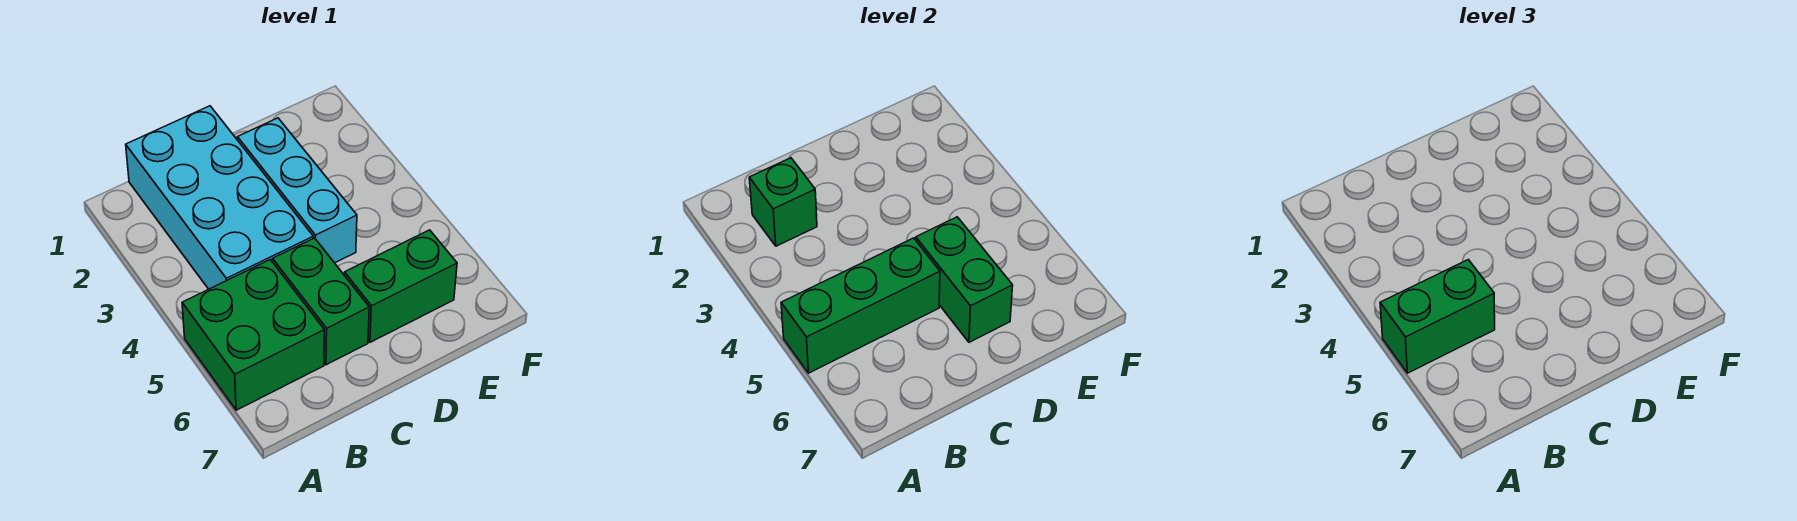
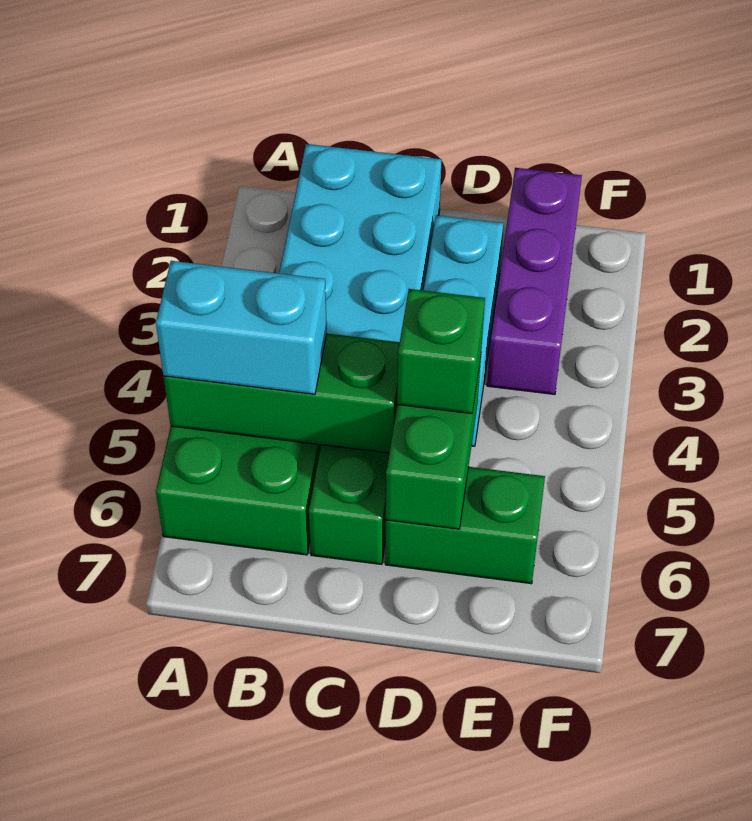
green 1x2 brick [1380,260,1495,373] -> cyan 1x2 brick [156,261,327,394]
green 1x1 brick [749,158,817,246] -> green 1x1 brick moved to [397,289,485,414]
none -> purple 1x3 brick [487,168,582,394]

